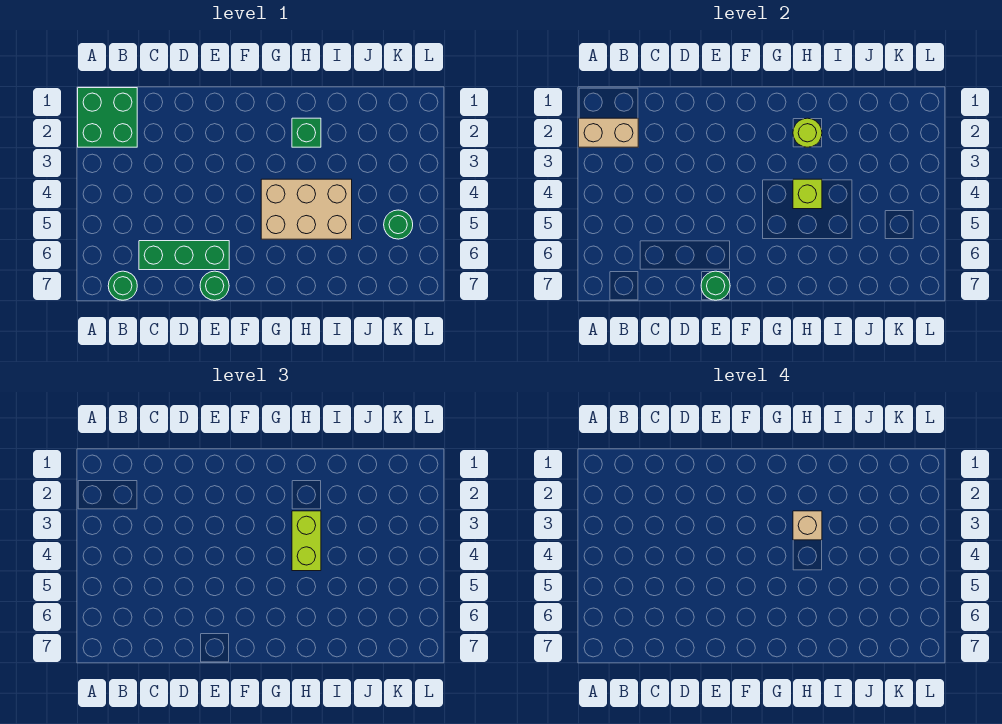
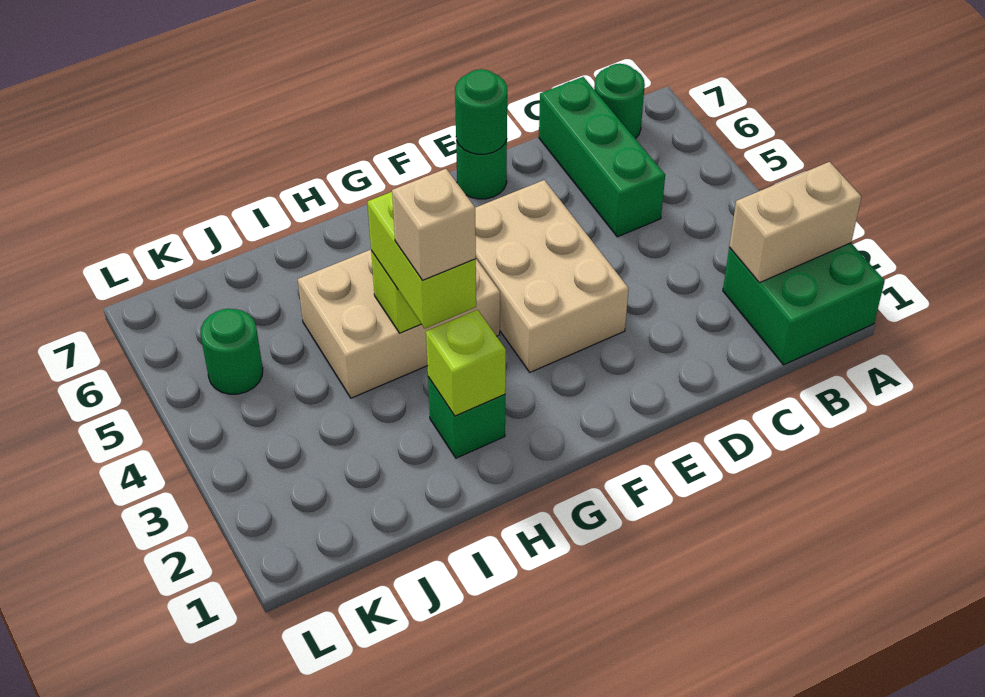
green 1x3 brick [139,241,229,270] -> green 1x3 brick turned to [539,77,665,237]
none -> tan 2x3 brick [475,180,629,372]
lime 1x1 round brick [793,118,822,147] -> lime 1x1 brick [426,310,506,416]

